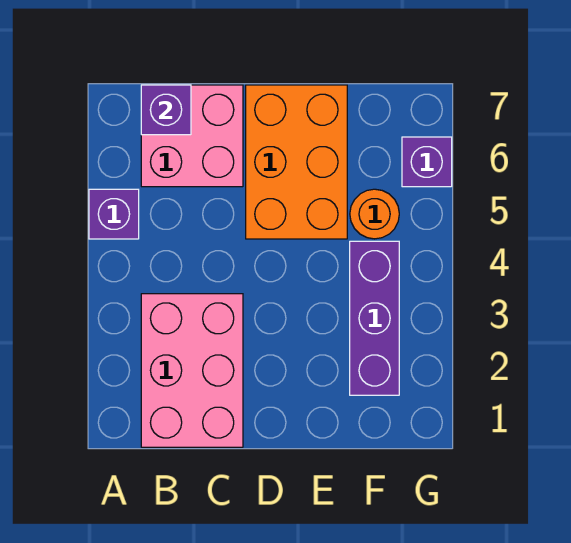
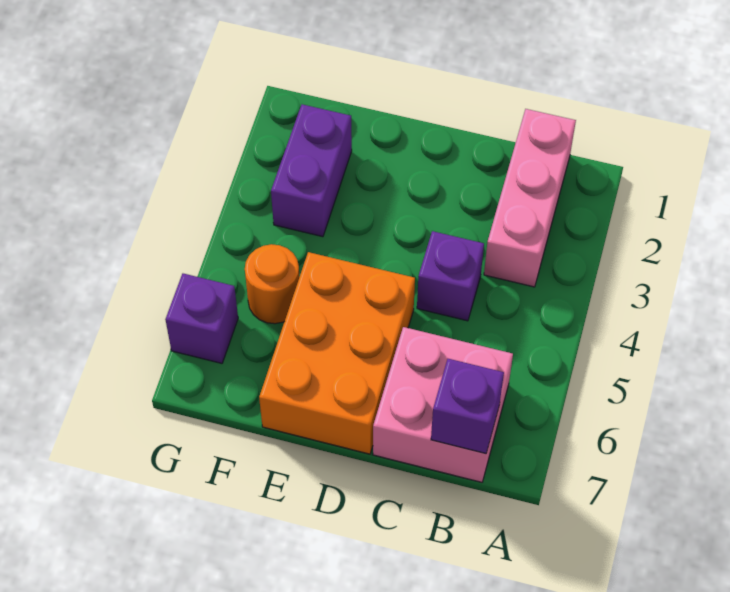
purple 1x1 brick [89,189,139,239] -> purple 1x1 brick moved to [417,231,484,321]
pink 2x3 brick [141,294,243,447] -> pink 1x3 brick [484,109,576,287]
purple 1x3 brick [350,241,399,395] -> purple 1x2 brick [271,104,352,237]

